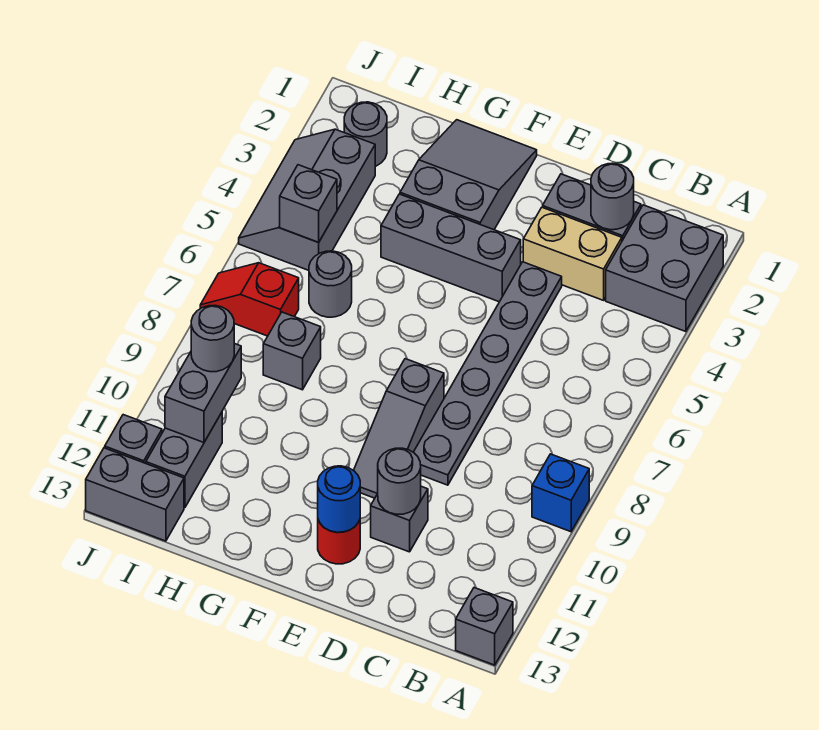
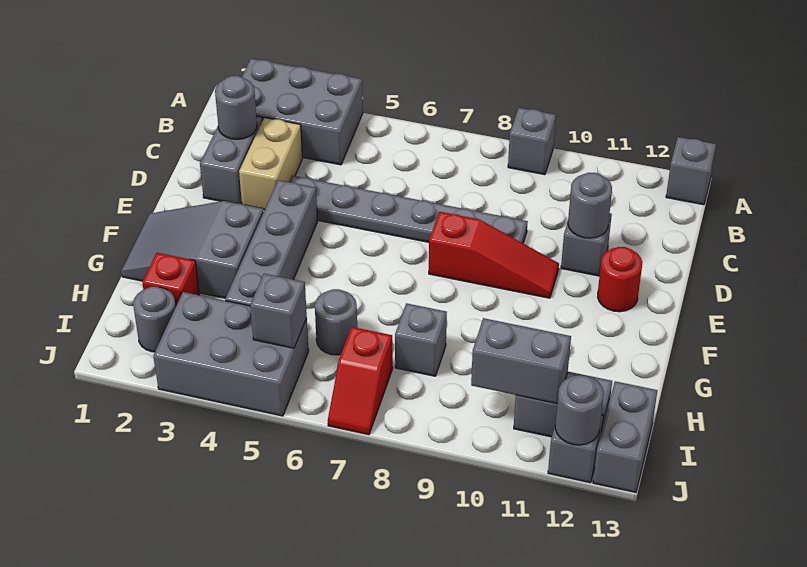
grey 2x2 brick [606,205,723,332] -> grey 2x3 brick [242,59,363,165]
blue 1x1 brick [532,454,589,532] -> grey 1x1 brick [508,108,556,175]
grey 1x3 brick [381,194,521,302] -> grey 1x4 brick [225,180,318,306]
grey 1x3 slope [354,359,444,498] -> red 1x3 slope [429,212,559,298]
blue 1x1 round brick [318,466,360,532] -> none
none -> red 1x1 brick [142,253,199,306]
grey 2x3 slope [239,129,375,270] -> grey 2x3 brick [153,292,309,416]
grey 1x1 round brick [191,305,234,372] -> grey 1x1 round brick moved to [555,375,604,445]

